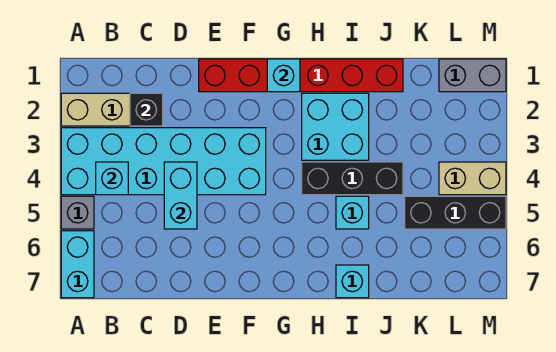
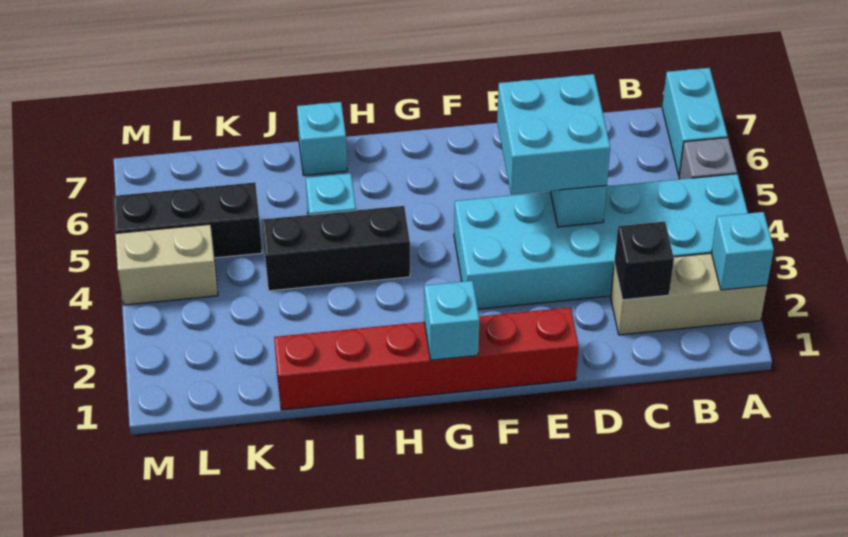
cyan 1x1 brick [96,162,128,195] -> cyan 1x1 brick moved to [711,212,774,290]
cyan 2x2 brick [302,93,369,160] -> cyan 2x2 brick moved to [497,74,610,195]
grey 1x2 brick [439,59,506,92] -> none

